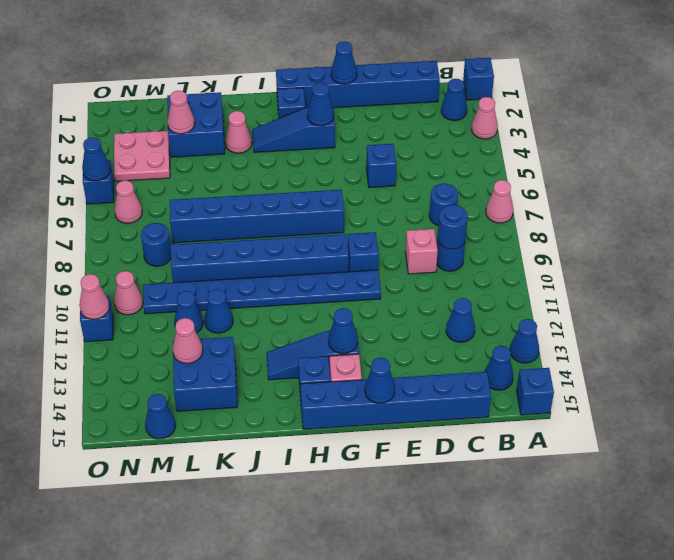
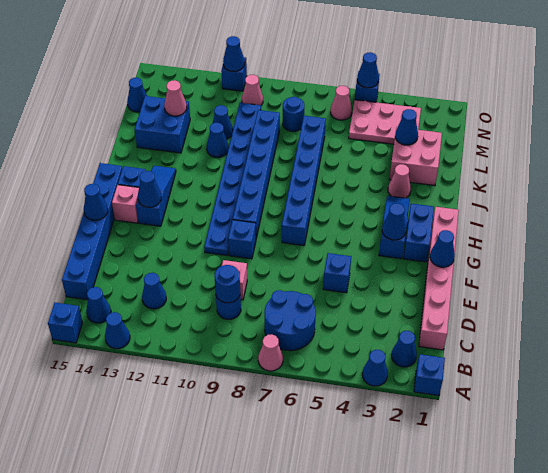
pink 1x1 cone [471,97,498,139] -> blue 1x1 cone [362,350,388,386]
blue 1x6 brick [276,61,440,108] -> pink 1x6 brick [419,207,459,350]
blue 1x1 round brick [429,183,458,225] -> blue 2x2 round brick [264,290,316,351]
blue 1x1 brick [277,88,305,118] -> blue 1x2 brick [403,204,434,262]
blue 2x2 brick [167,92,225,157] -> pink 2x2 brick [389,127,442,186]
pink 1x1 cone [168,91,195,134] -> blue 1x1 cone [395,109,418,145]
pink 2x2 plate [114,131,170,181] -> pink 2x3 plate [349,100,421,144]
pink 1x1 cone [79,274,109,319] -> blue 1x1 cone [223,36,245,71]

